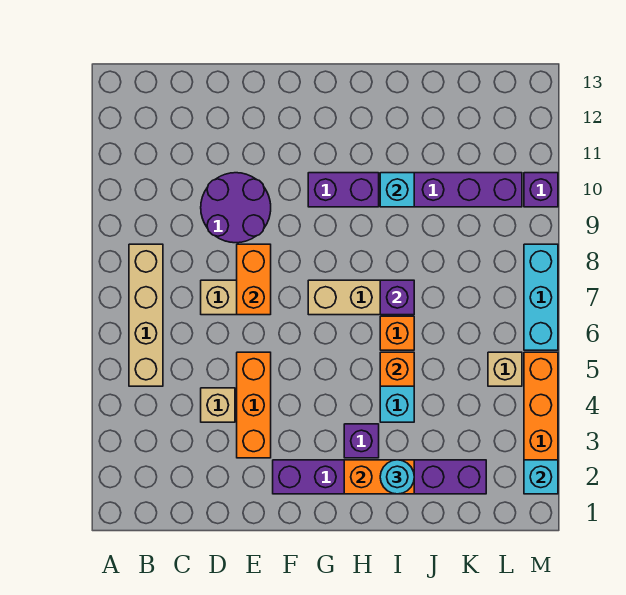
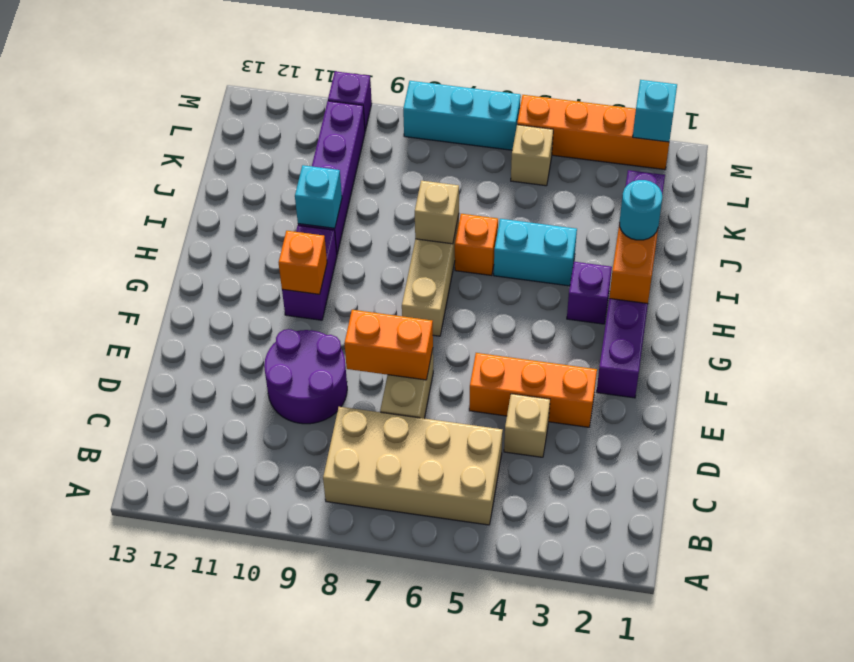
tan 1x4 brick [129,244,163,386] -> tan 2x4 brick [323,407,503,525]
orange 1x1 brick [380,352,414,386] -> orange 1x1 brick moved to [279,231,327,294]
purple 1x1 brick [380,280,414,315] -> tan 1x1 brick [415,181,459,244]

